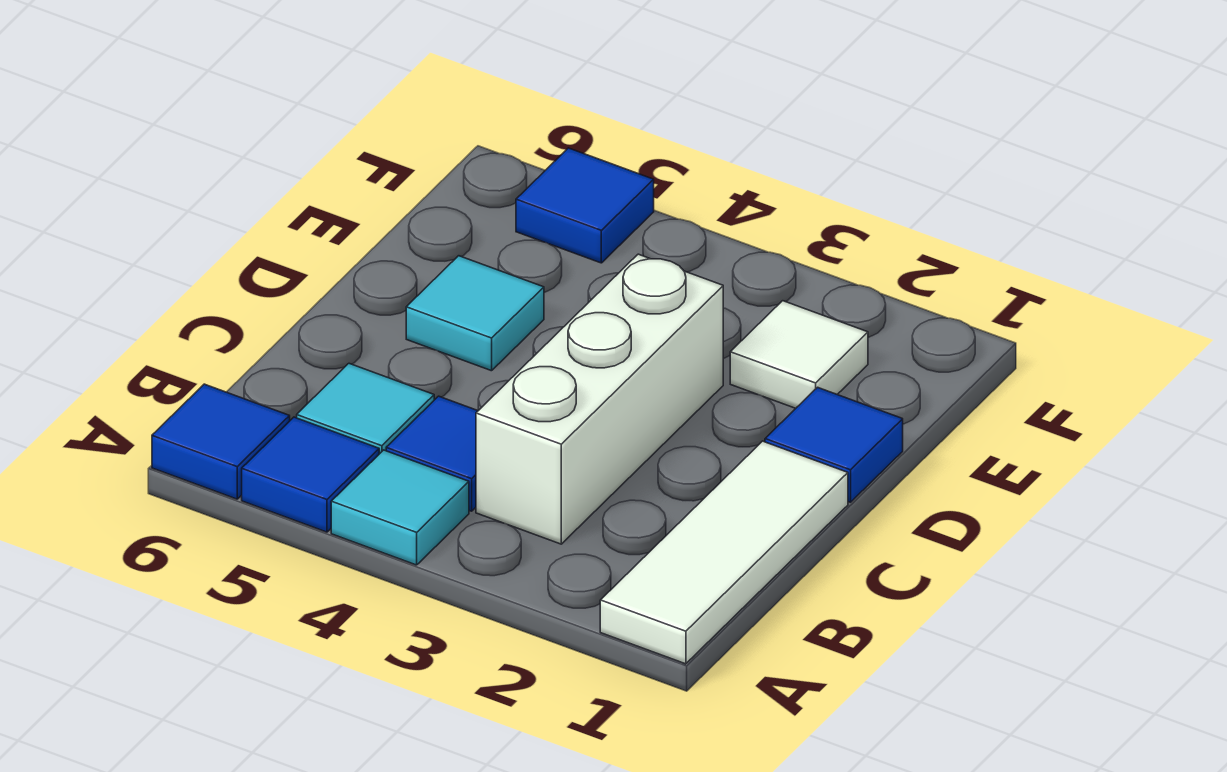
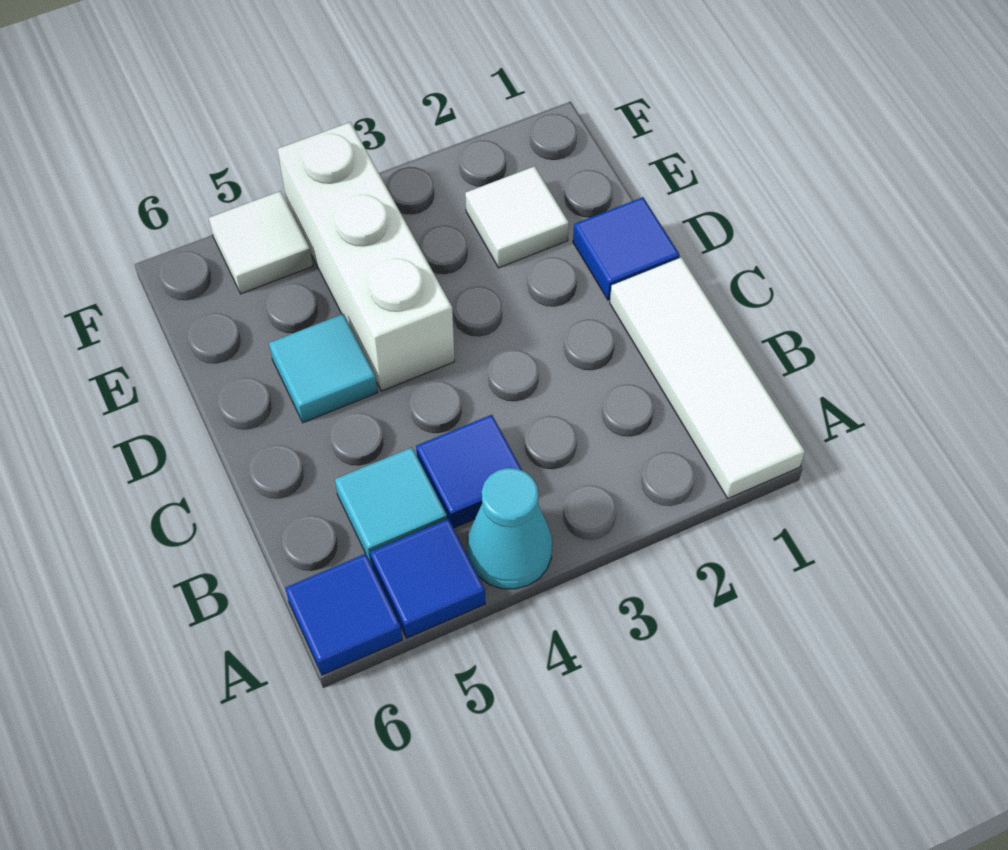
cyan 1x1 tile [331,450,469,565] -> cyan 1x1 cone [467,468,552,589]
white 1x3 brick [476,254,723,544] -> white 1x3 brick moved to [277,122,455,391]
blue 1x1 tile [516,148,654,263] -> white 1x1 tile [209,191,313,294]

